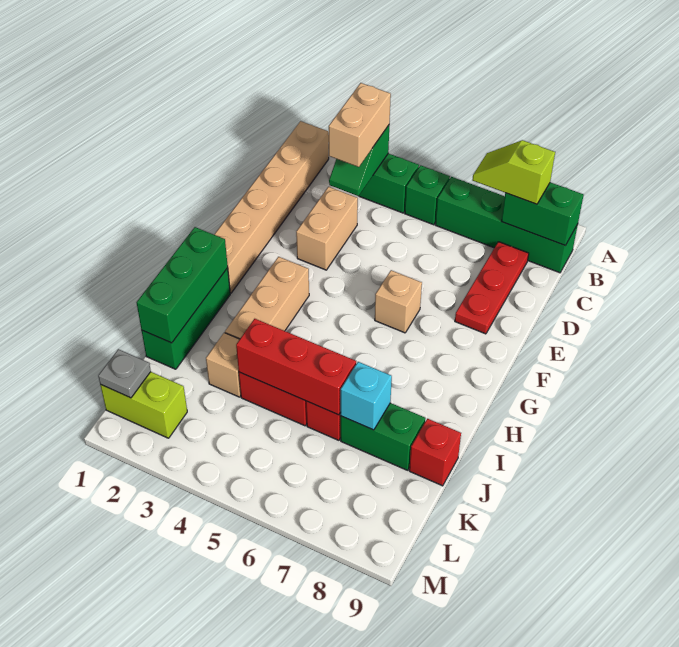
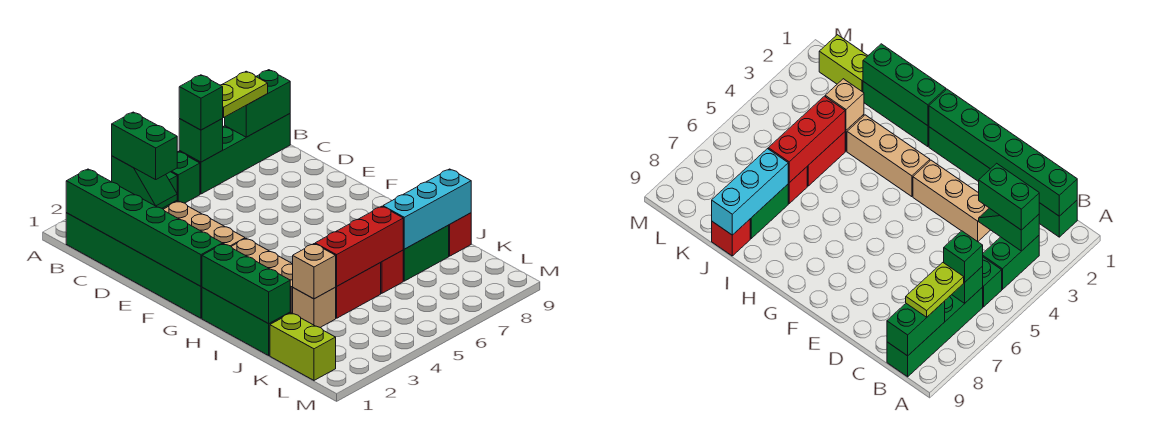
tan 1x6 brick [214,121,329,293] -> green 1x6 brick [66,213,202,318]
none -> green 1x6 brick [66,169,223,286]
tan 1x2 brick [328,83,391,167] -> green 1x2 brick [112,112,177,180]
none -> green 1x1 brick [179,119,223,162]
none -> green 1x1 brick [179,75,223,130]
lime 1x2 slope [472,140,555,204] -> lime 1x2 plate [221,71,268,117]
red 1x3 plate [455,242,529,334] -> none
tan 1x2 brick [296,187,358,270] -> tan 1x3 brick [163,201,245,246]
tan 1x1 brick [375,270,422,333] -> tan 1x1 brick moved to [293,244,336,299]
cyan 1x1 brick [341,362,392,430] -> cyan 1x3 brick [383,169,471,249]
lime 1x2 brick [100,372,187,438] -> lime 1x2 brick turned to [270,313,336,380]
grey 1x1 plate [98,349,151,398] -> none

